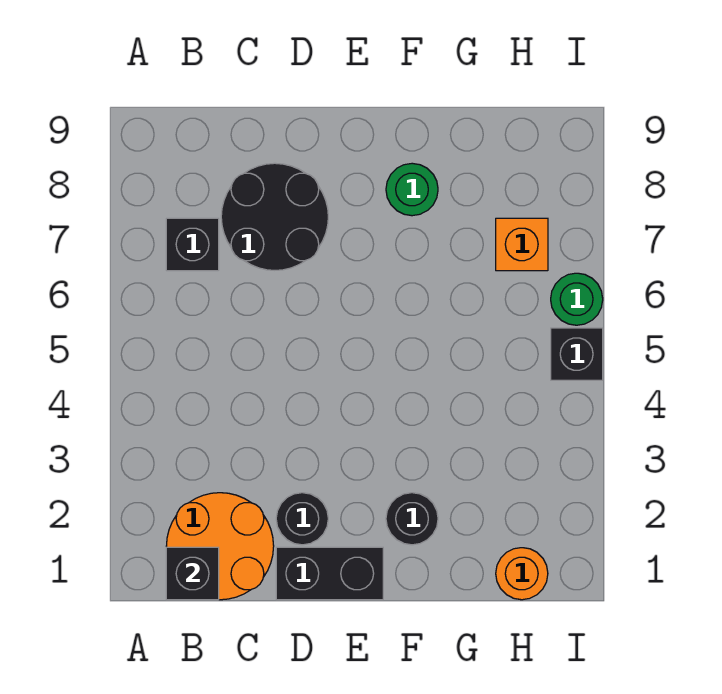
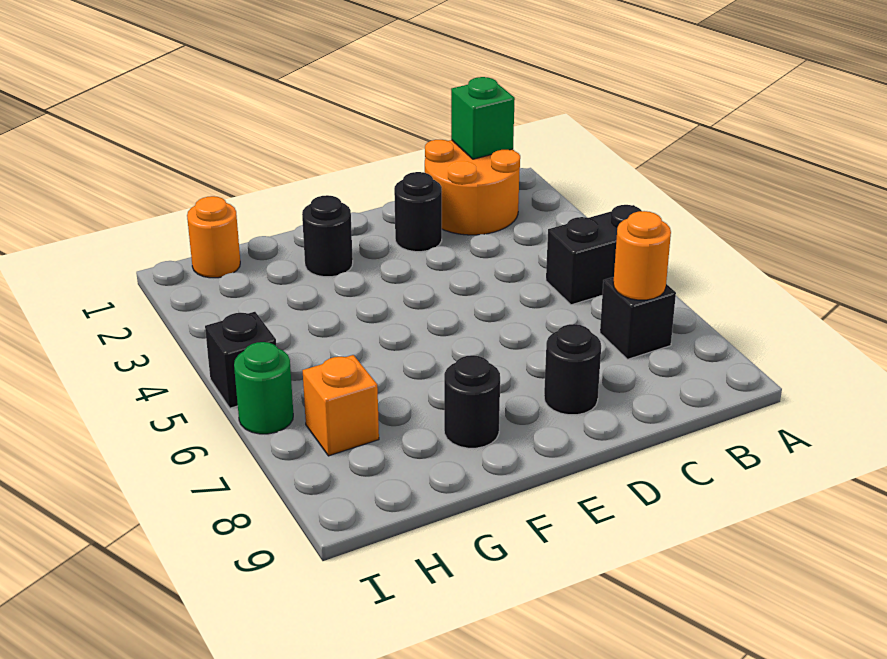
black 1x1 brick [166,547,219,600] -> green 1x1 brick [451,77,515,159]
none -> orange 1x1 round brick [613,211,671,300]
black 2x2 round brick [221,163,328,270] -> black 1x1 round brick [544,324,601,415]
black 1x2 brick [276,547,383,600] -> black 1x2 brick moved to [546,205,641,305]
green 1x1 round brick [386,163,438,216] -> black 1x1 round brick [444,355,500,448]

